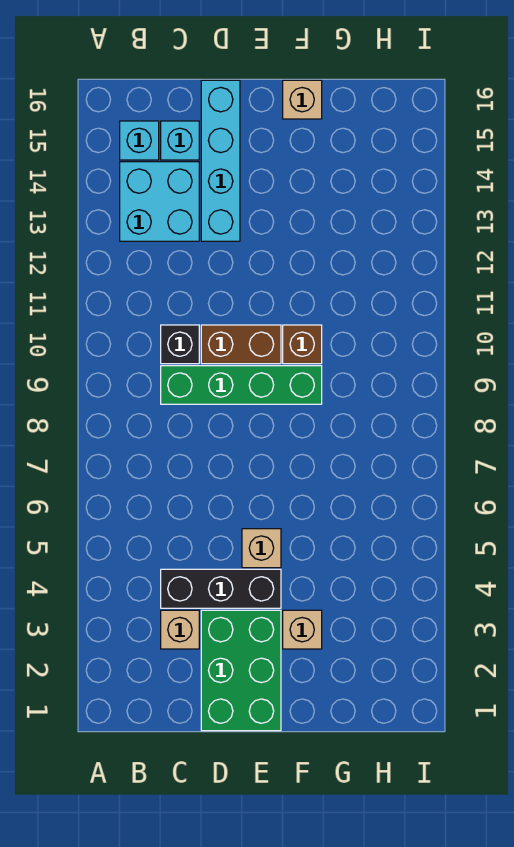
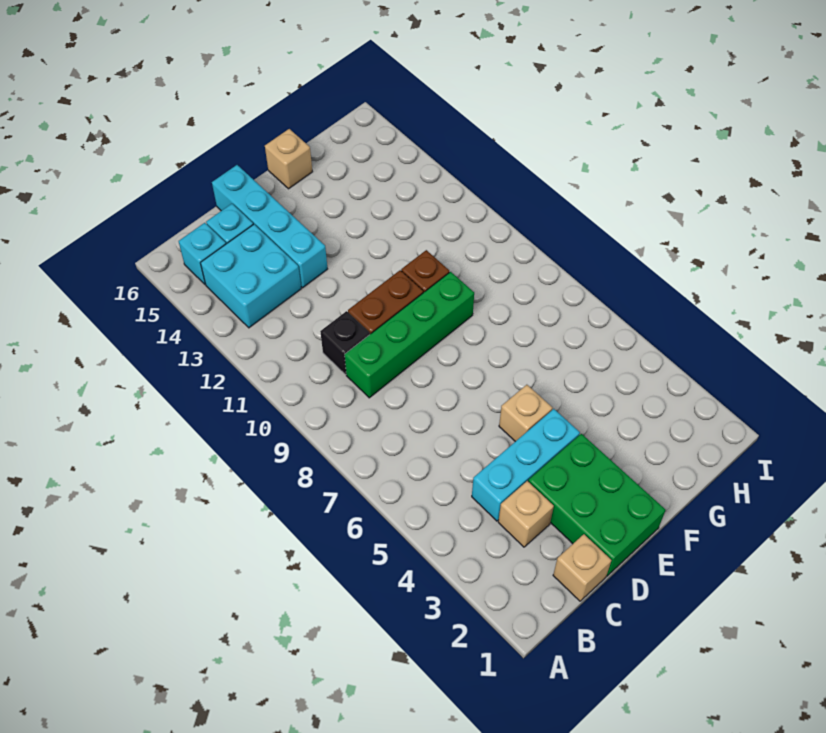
black 1x3 brick [161,569,281,608] -> cyan 1x3 brick [472,409,580,521]
tan 1x1 brick [283,610,322,649] -> tan 1x1 brick moved to [553,534,611,601]

